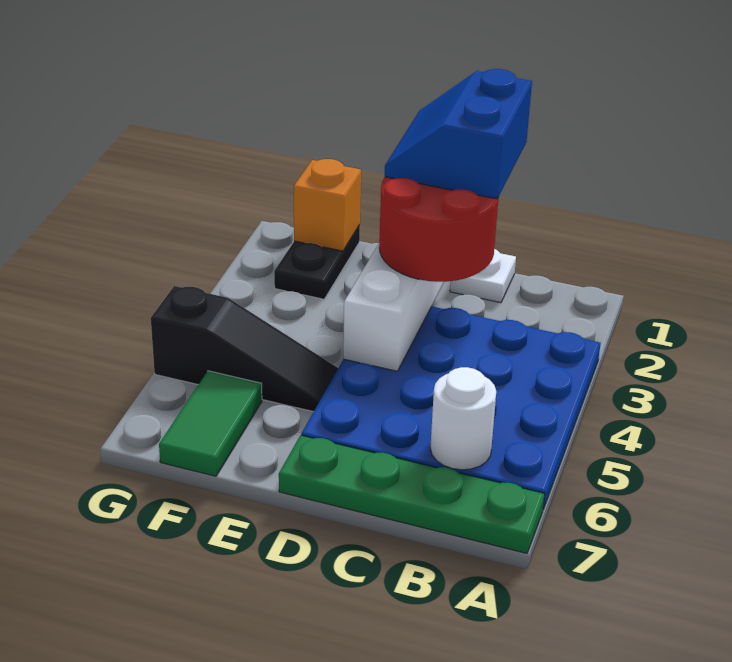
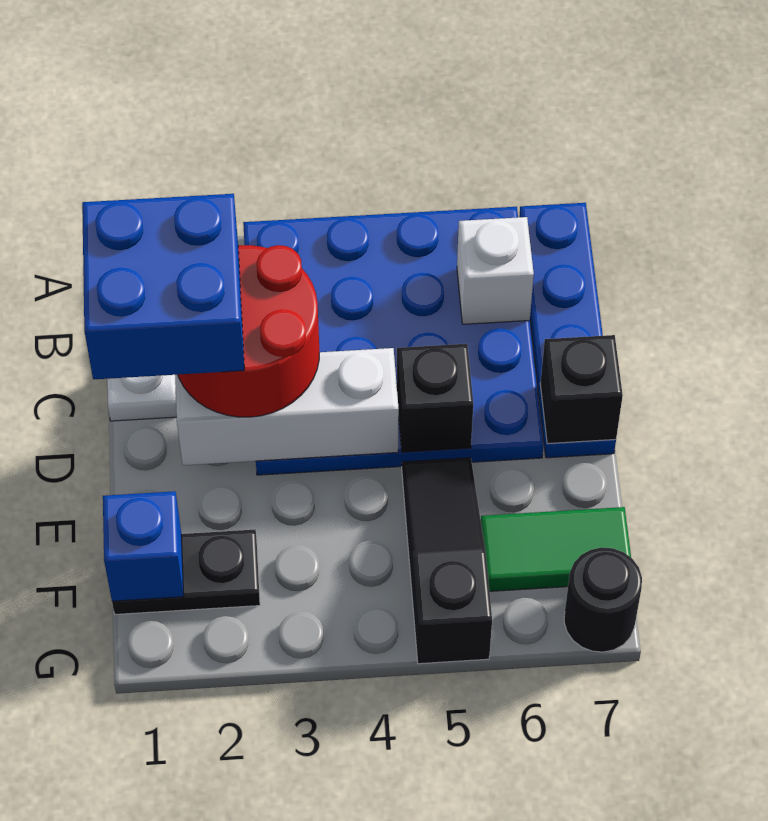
green 1x4 plate [279,435,545,553] -> blue 1x4 plate [519,203,616,458]
white 1x1 round brick [430,367,496,470] -> white 1x1 brick [457,217,534,324]
blue 2x2 slope [385,69,532,199] -> blue 2x2 brick [82,194,244,379]
none -> black 1x1 brick [397,344,473,452]
none -> black 1x1 brick [540,335,623,444]
orange 1x1 brick [294,159,361,251] -> blue 1x1 brick [103,491,184,601]
none -> black 1x1 round brick [564,548,642,652]

